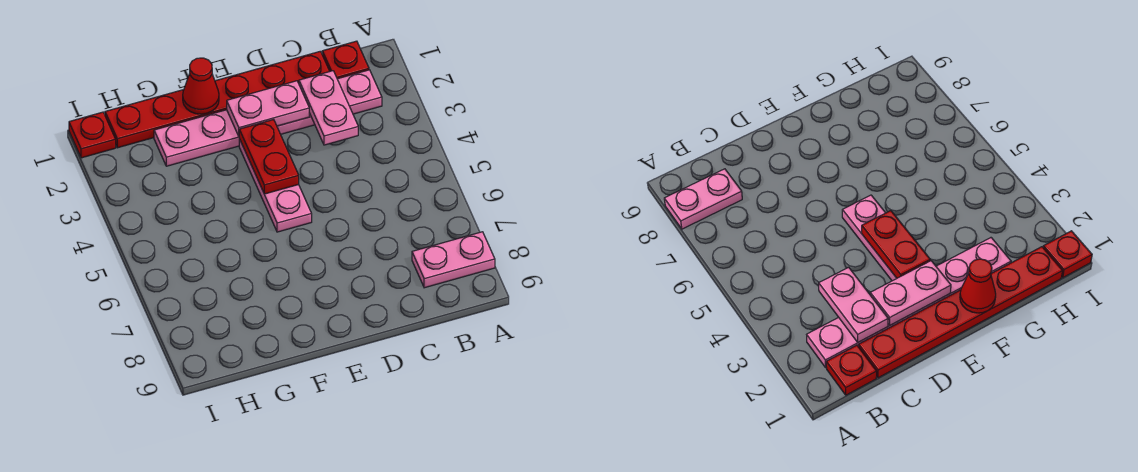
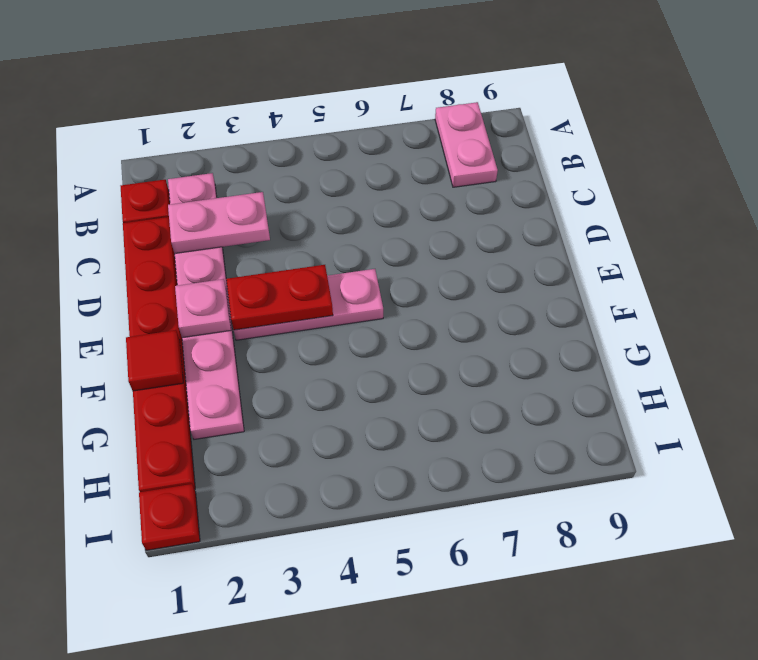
pink 1x2 plate [227,81,309,136] -> pink 1x1 plate [175,279,231,338]
red 1x1 cone [183,58,219,114] -> red 1x1 tile [126,330,183,391]

